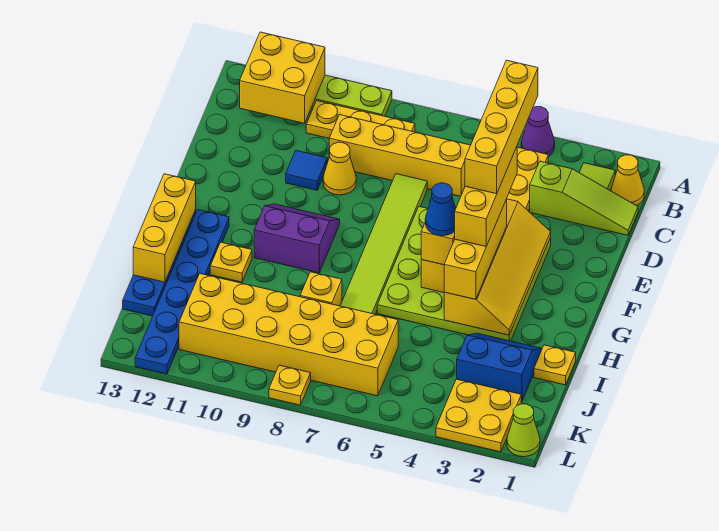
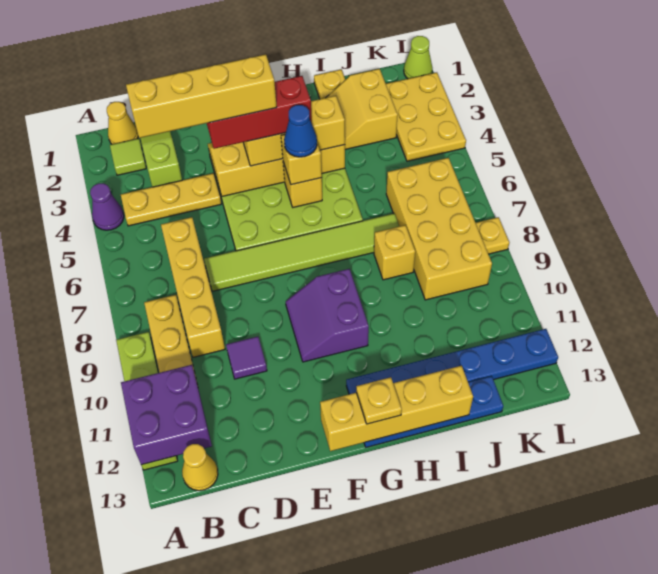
yellow 2x2 brick [240,32,325,123] -> purple 2x2 brick [121,365,212,465]
yellow 1x1 cone [323,142,356,195] -> yellow 1x1 cone moved to [182,444,218,491]
blue 1x1 tile [286,151,327,190] -> purple 1x1 tile [226,337,267,379]
yellow 1x3 brick [455,147,517,246] -> red 1x3 brick [207,76,312,149]
yellow 1x3 brick [133,174,196,282] -> yellow 1x4 brick [320,366,473,451]
yellow 1x1 plate [210,242,252,282] -> yellow 1x1 plate moved to [356,377,402,424]
blue 2x2 slope [457,333,542,402] -> yellow 2x2 slope [326,69,398,149]
yellow 2x6 brick [179,274,398,396] -> yellow 2x4 brick [386,158,492,300]
yellow 2x2 plate [436,379,521,452] -> yellow 2x3 plate [386,72,466,161]

